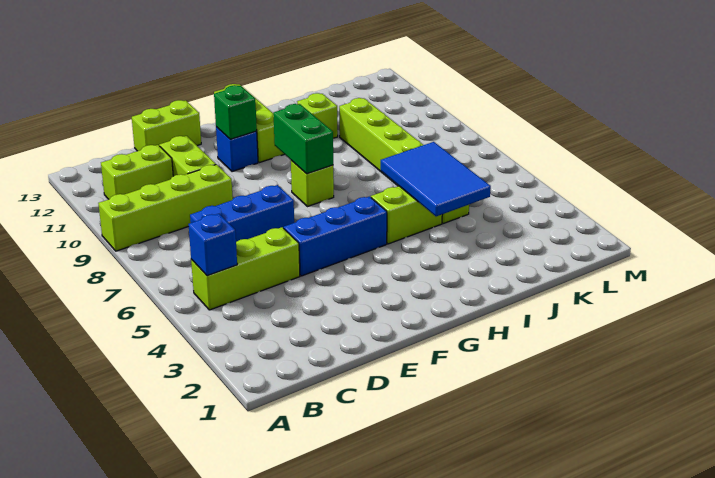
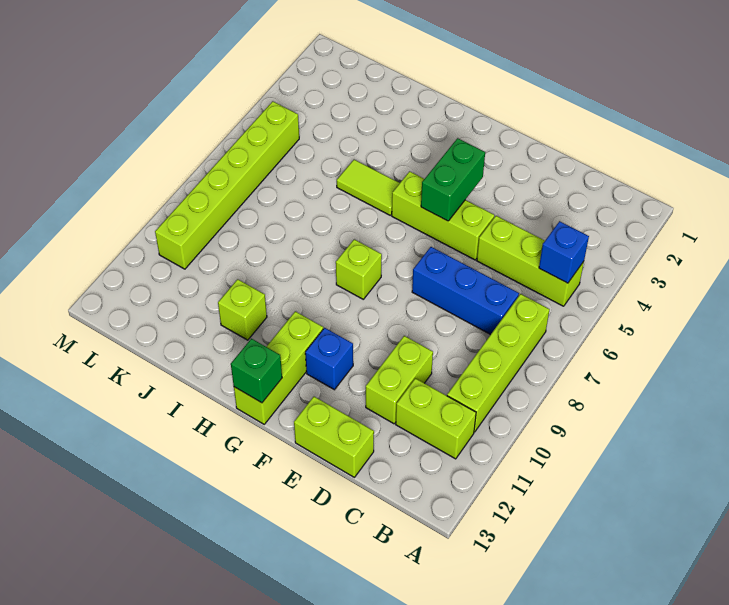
lime 1x4 brick [98,165,233,251] -> lime 1x4 brick turned to [447,294,550,432]
blue 1x3 brick [284,197,387,276] -> lime 1x3 brick [392,171,494,260]
green 1x1 brick [214,85,257,139] -> green 1x1 brick moved to [231,339,282,403]
green 1x2 brick [273,104,333,174] -> green 1x2 brick moved to [421,138,485,221]
lime 1x2 brick [371,186,442,244] -> lime 1x2 tile [337,160,400,215]
blue 2x3 tile [381,142,491,216] -> none
lime 1x6 brick [339,98,469,223] -> lime 1x6 brick moved to [155,101,299,269]

